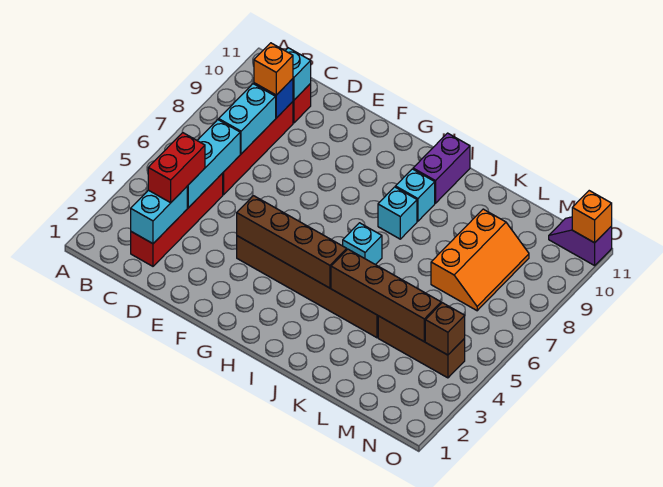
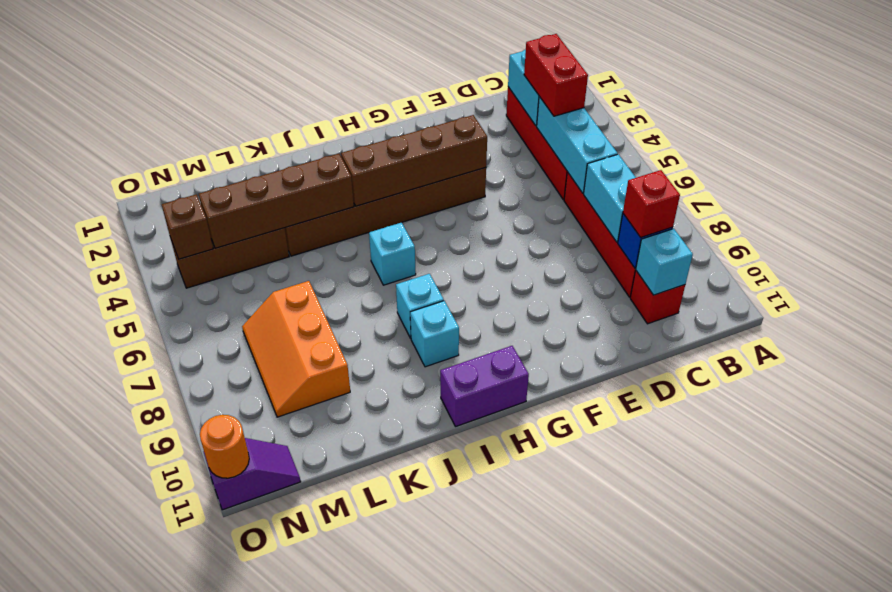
orange 1x1 brick [254,43,293,95] -> red 1x1 brick [623,170,680,237]
purple 1x2 brick [413,133,470,203] -> purple 1x2 brick turned to [440,346,529,427]
orange 1x1 brick [572,191,612,243] -> orange 1x1 round brick [200,415,249,478]

